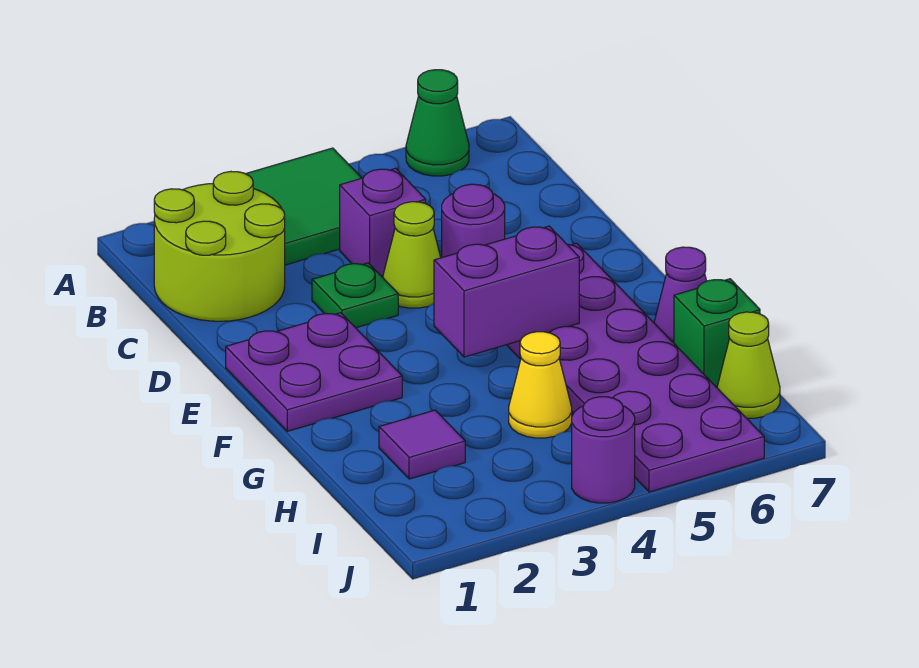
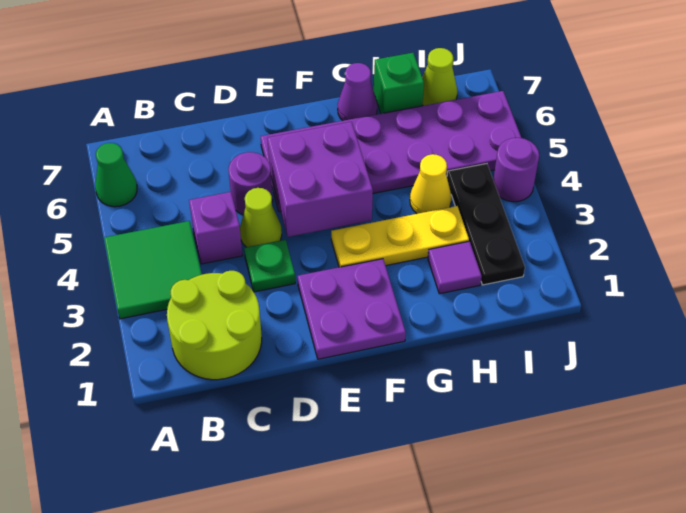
none -> yellow 1x3 plate [331,206,469,267]
purple 1x2 brick [434,226,579,357] -> purple 2x2 brick [267,122,373,237]
none -> black 1x3 plate [447,164,525,285]

